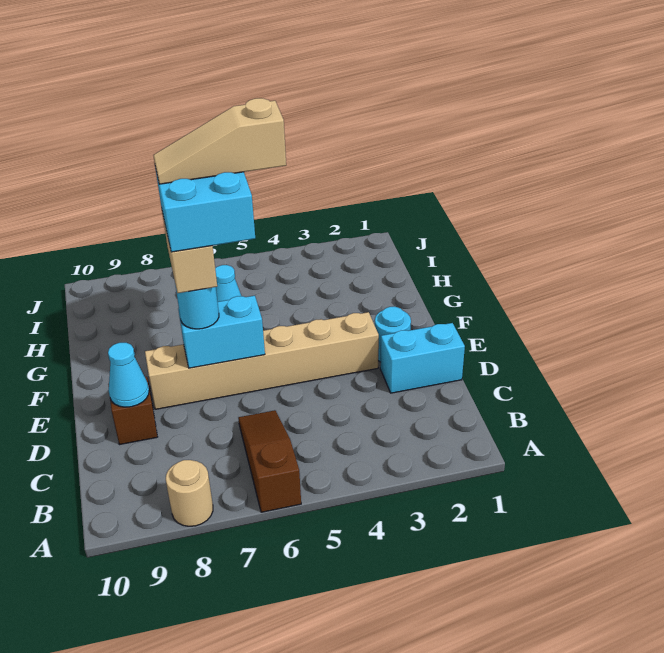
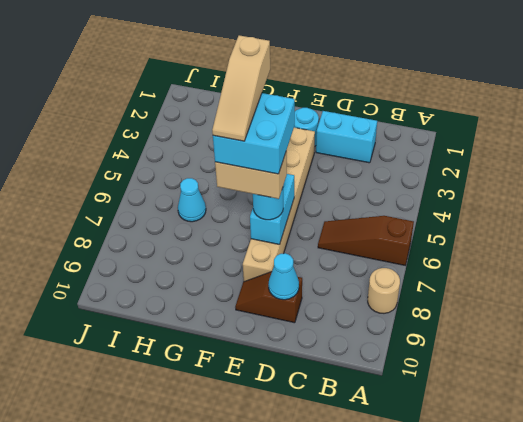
cyan 1x2 brick [380,323,465,393] -> cyan 1x2 brick turned to [316,111,377,163]

